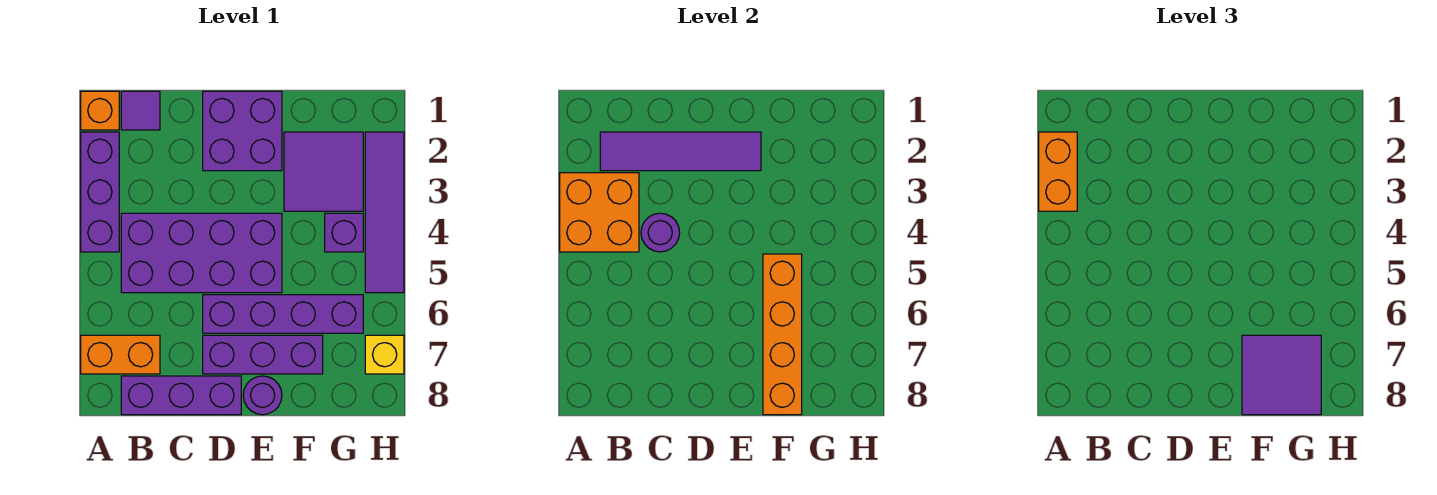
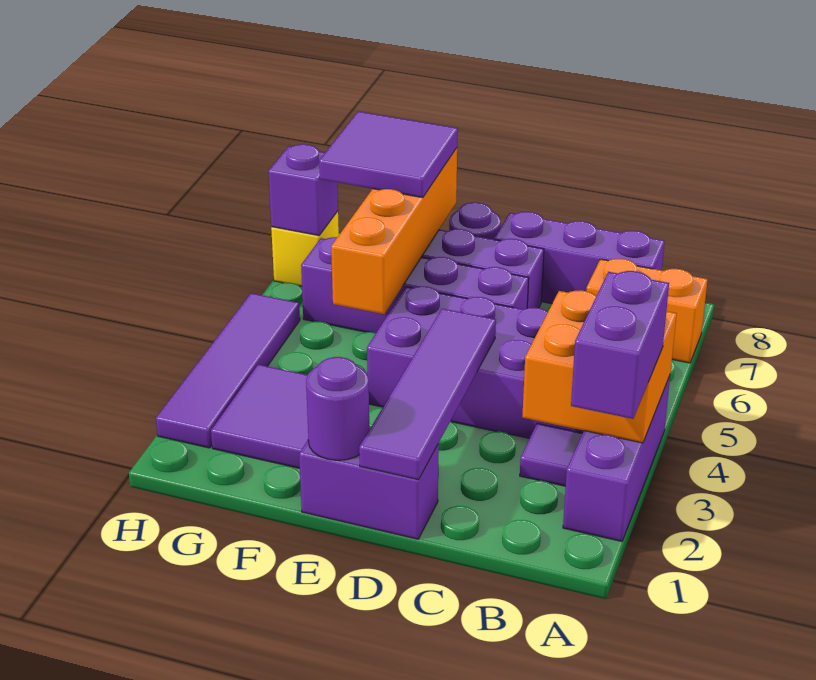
orange 1x1 brick [81,91,119,130] -> none
orange 1x2 brick [1039,132,1077,211] -> purple 1x2 brick [571,271,669,419]
purple 1x1 tile [121,91,160,130] -> purple 1x1 tile moved to [520,423,583,486]
purple 1x4 tile [600,132,761,171] -> purple 1x4 tile turned to [359,309,496,480]
purple 1x1 round brick [641,213,680,252] -> purple 1x1 round brick moved to [306,357,369,460]
purple 2x2 brick [203,91,282,171] -> purple 1x2 brick [299,428,439,539]
purple 1x1 brick [325,213,363,252] -> purple 1x1 brick moved to [268,144,338,236]

